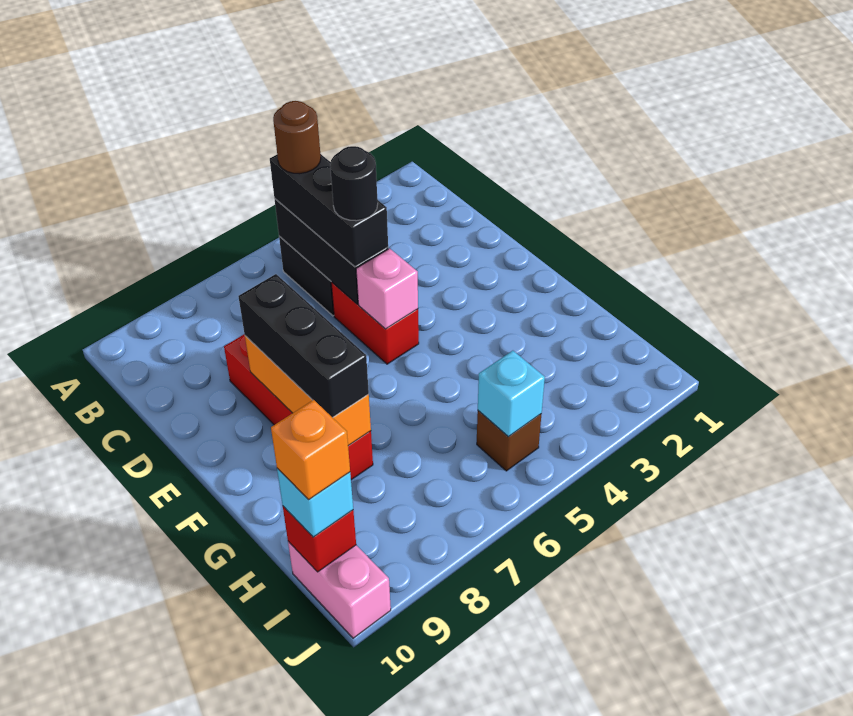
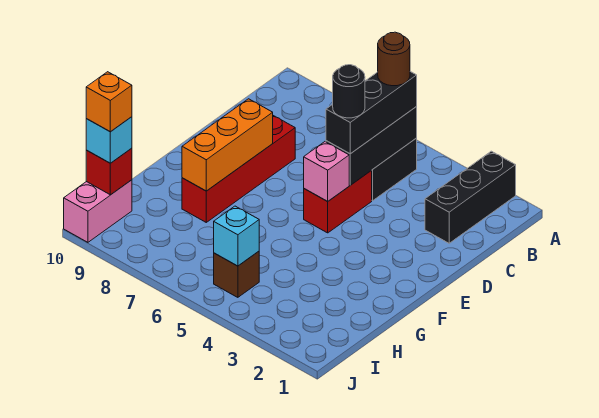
black 1x3 brick [238,274,369,418] -> black 1x3 brick moved to [425,151,516,243]

